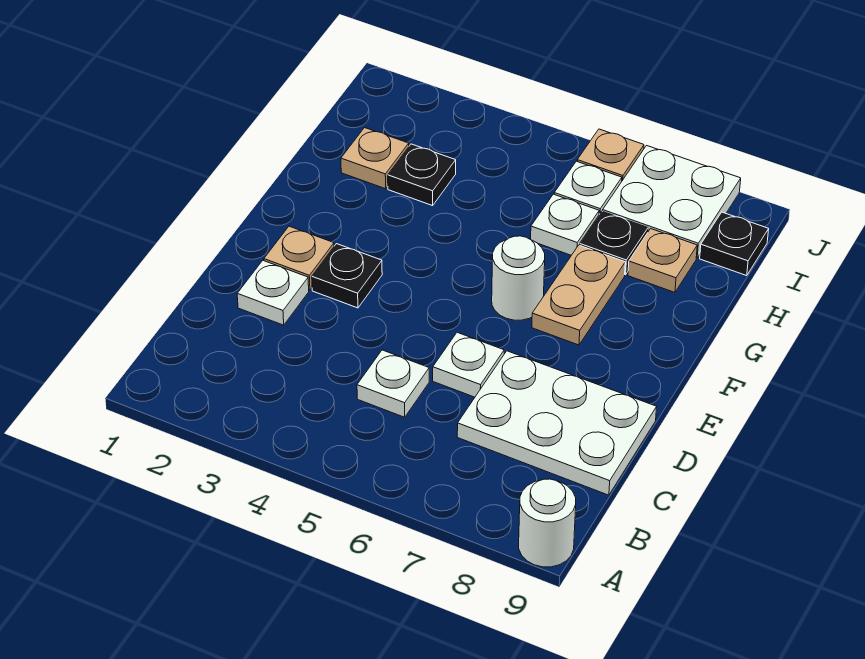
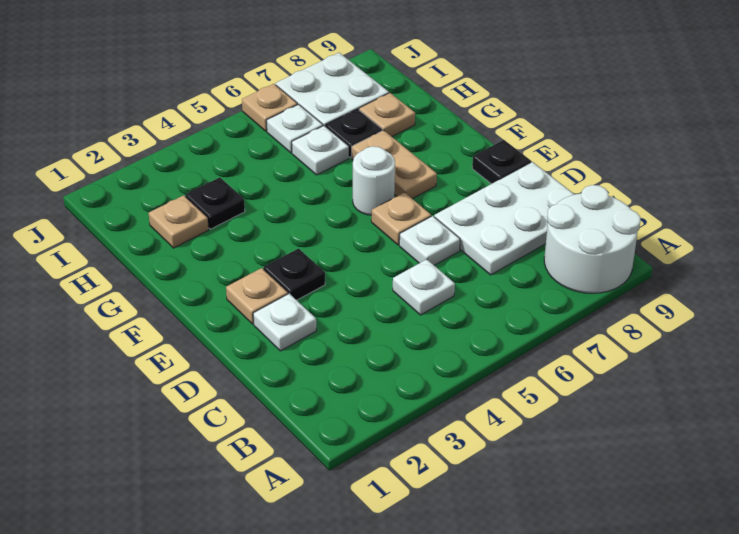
white 1x1 round brick [519,479,576,567] -> white 2x2 round brick [544,185,640,293]
none -> tan 1x1 plate [371,192,431,245]
black 1x1 plate [700,212,769,276] -> black 1x1 plate moved to [472,140,531,184]

